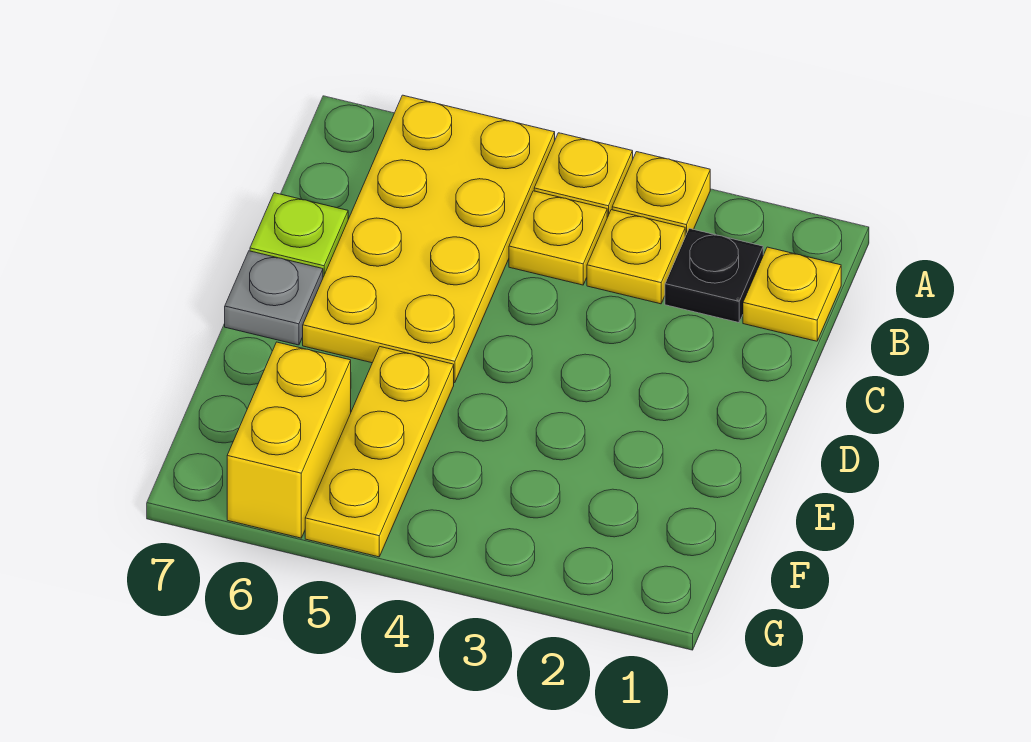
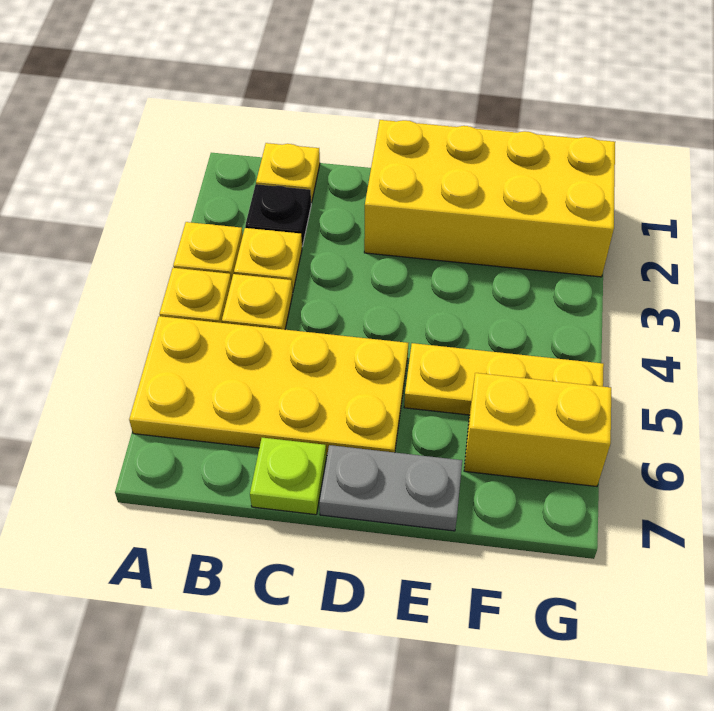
none -> yellow 2x4 brick [364,120,615,277]
grey 1x1 plate [225,251,323,345] -> grey 1x2 plate [319,445,462,531]

